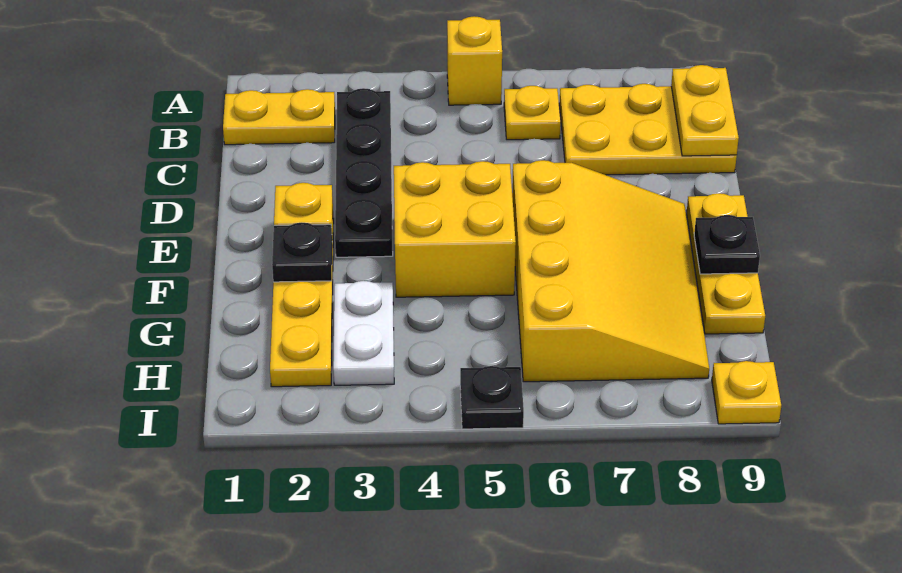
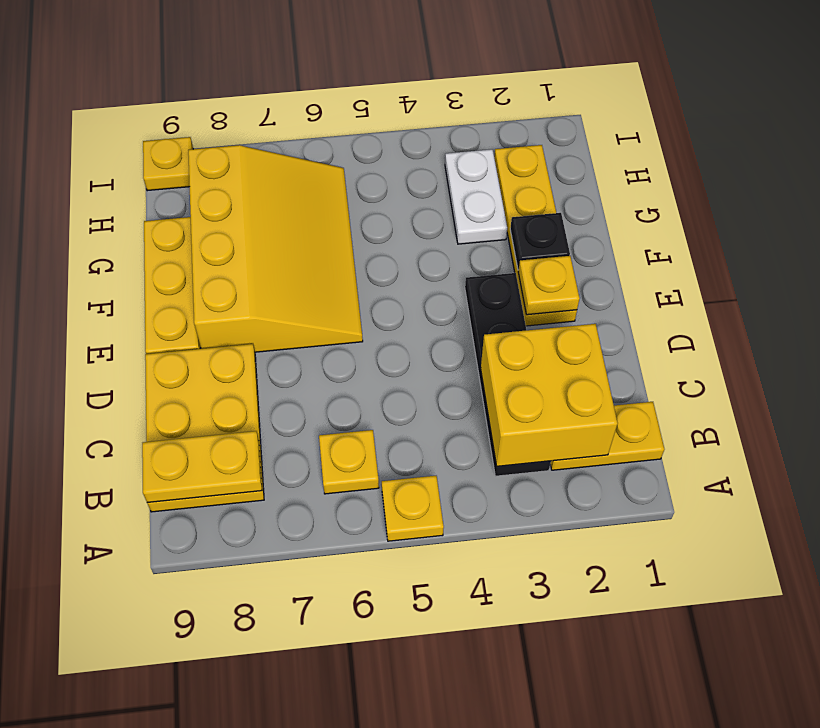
yellow 1x1 brick [447,16,502,105] -> yellow 1x1 plate [382,476,444,541]
yellow 2x3 plate [559,84,737,175] -> yellow 2x3 plate turned to [145,344,264,512]
yellow 1x2 plate [671,65,739,156] -> yellow 1x2 plate turned to [142,431,262,503]
yellow 2x2 brick [394,161,516,297] -> yellow 2x2 brick moved to [481,324,618,466]
yellow 3x4 slope [512,160,709,382] -> yellow 3x4 slope turned to [188,145,363,352]
black 1x1 plate [694,215,760,274] -> none
black 1x1 plate [460,366,524,429] -> none

